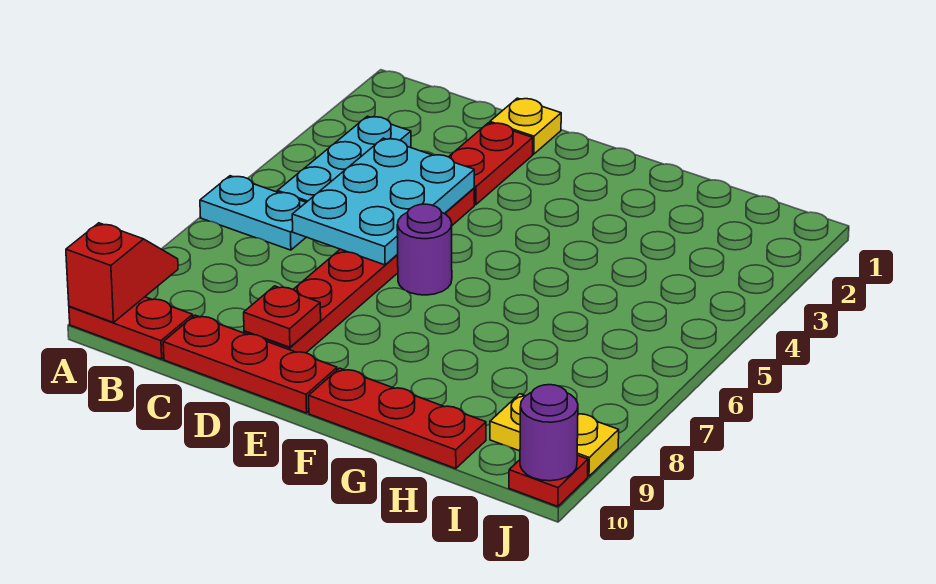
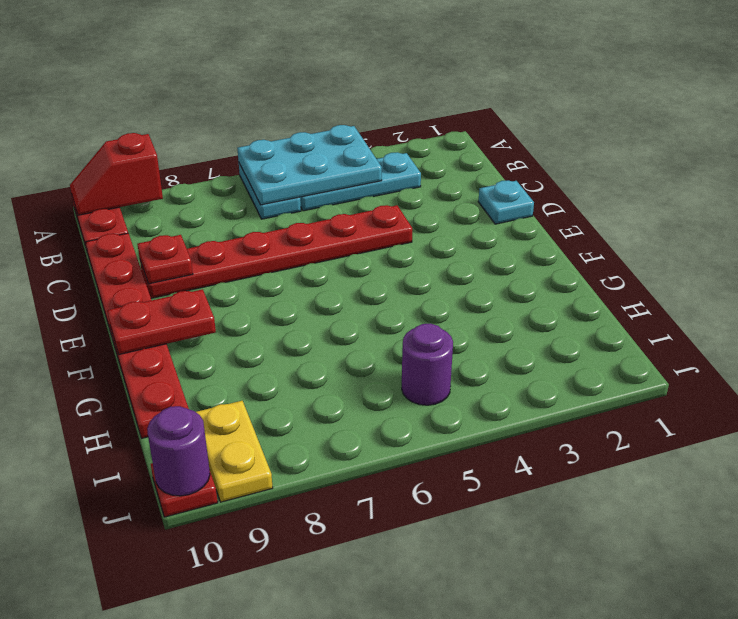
red 1x2 slope [66,223,178,323] -> red 1x2 slope turned to [70,133,163,215]
cyan 2x3 plate [292,138,474,265] -> cyan 2x3 plate moved to [237,125,382,205]
yellow 1x1 plate [490,98,561,154] -> cyan 1x1 plate [478,180,534,224]
red 1x2 plate [449,123,533,205] -> red 1x2 plate moved to [107,289,216,354]
purple 1x1 round brick [397,204,452,295] -> purple 1x1 round brick moved to [402,323,453,405]

